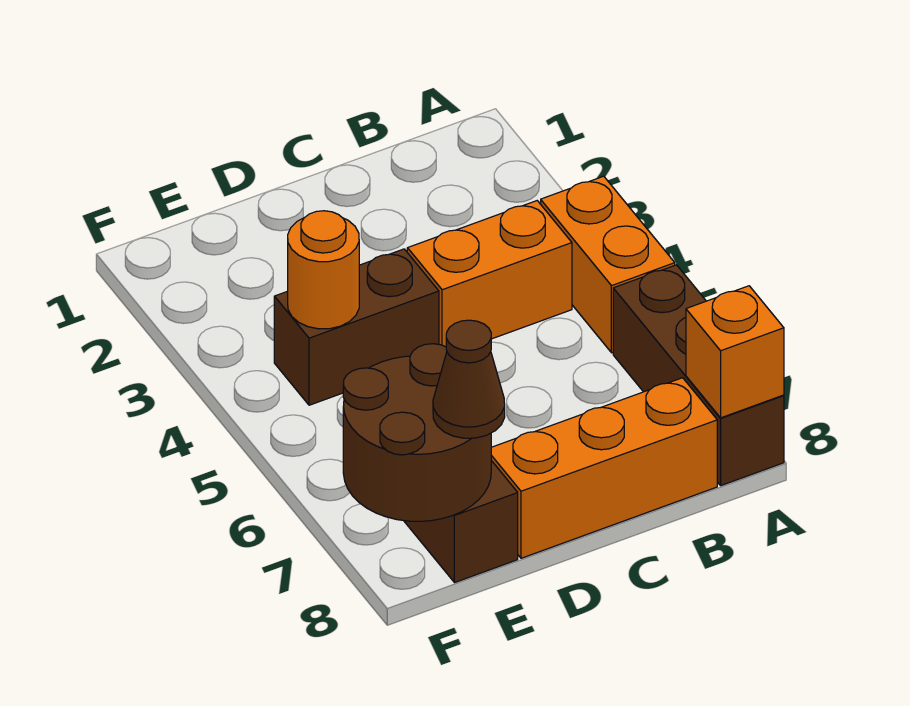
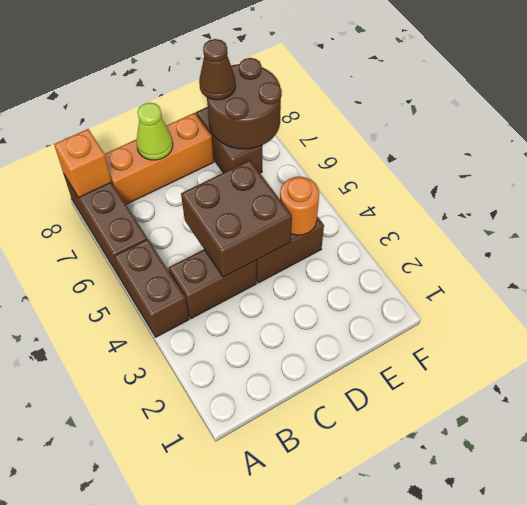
orange 1x2 brick [541,176,675,353] -> brown 1x2 brick [114,239,189,337]
orange 1x2 brick [407,201,572,347] -> brown 1x2 brick [169,250,257,319]
none -> brown 2x2 brick [181,160,292,277]
none -> lime 1x1 cone [137,103,173,160]

